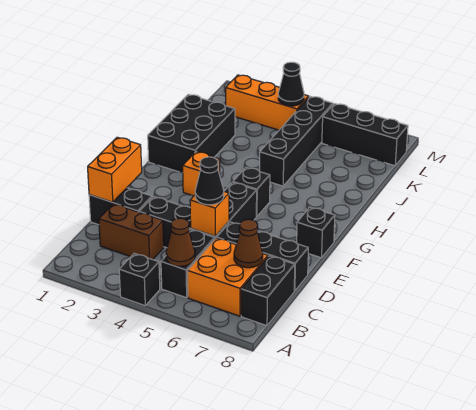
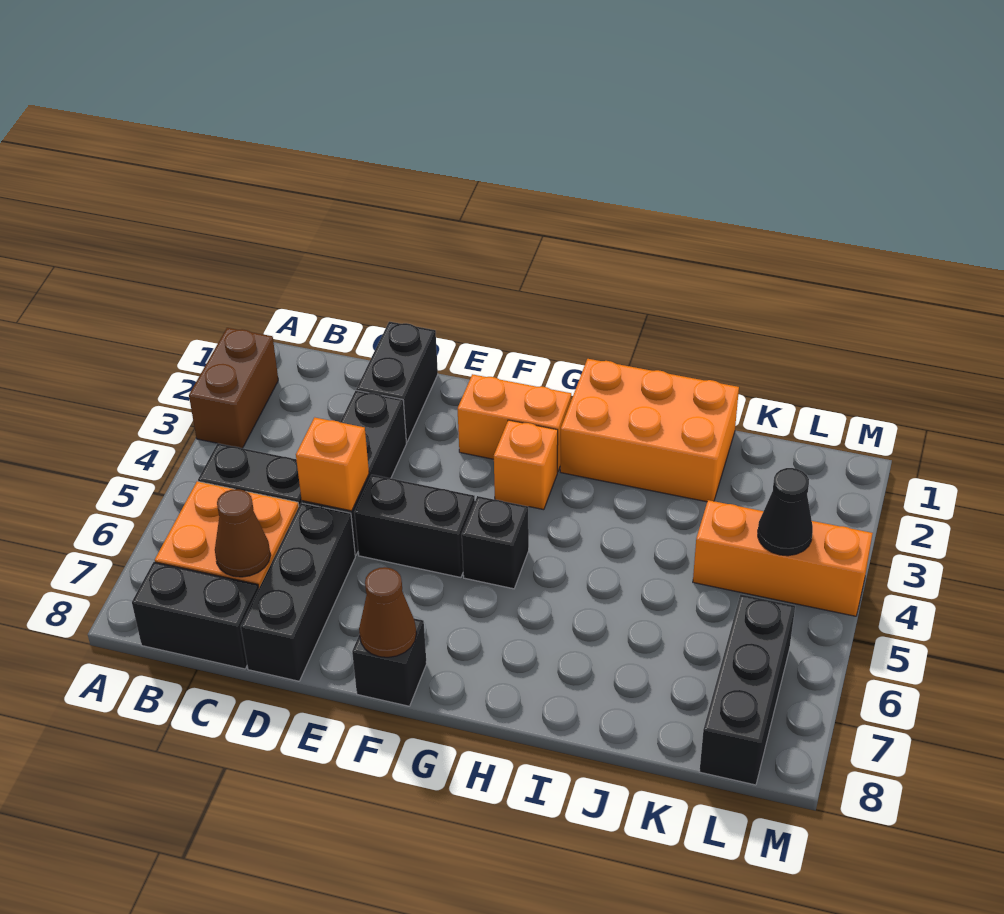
black 1x1 brick [119,253,160,306] -> none
brown 1x1 cone [166,218,195,266] -> brown 1x1 cone moved to [359,567,416,657]
brown 1x2 brick [99,204,164,260] -> brown 1x2 brick moved to [189,328,278,448]
orange 1x2 brick [88,137,142,202] -> orange 1x2 brick moved to [457,374,571,472]
black 1x1 cone [195,157,224,205] -> none
black 2x3 brick [148,94,235,173] -> orange 2x3 brick [560,359,739,502]
black 1x4 brick [260,97,333,186] -> none
orange 1x3 brick [226,75,309,130] -> orange 1x3 brick turned to [693,500,873,616]

